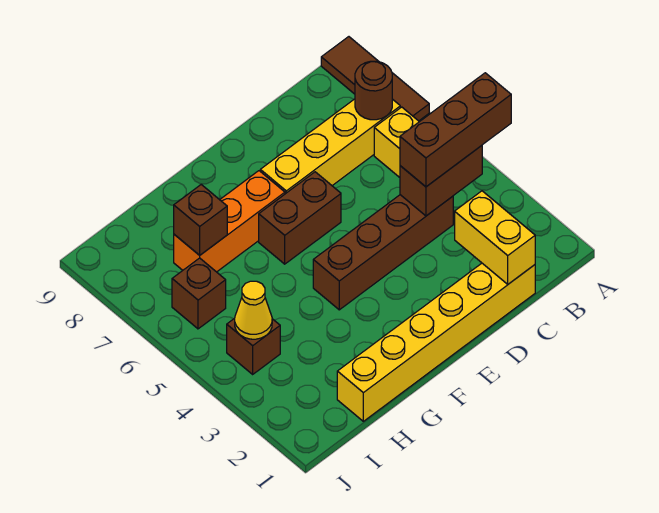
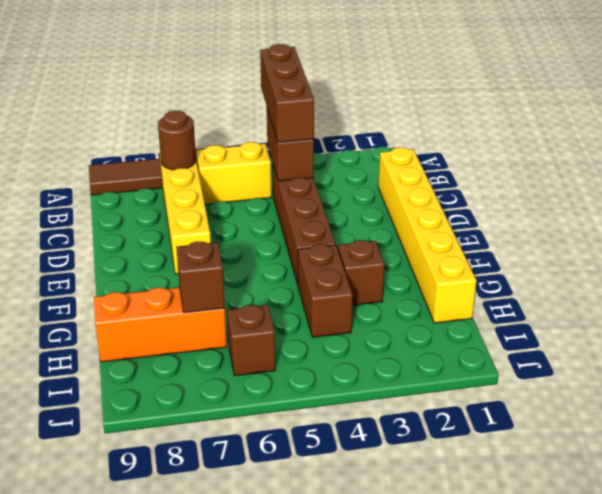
yellow 1x2 brick [455,191,535,284] -> none
brown 1x2 brick [259,172,341,264] -> brown 1x2 brick moved to [298,244,353,337]
orange 1x3 brick [174,171,285,272] -> orange 1x3 brick turned to [94,287,227,362]
brown 1x1 brick [227,318,280,374] -> brown 1x1 brick moved to [338,240,385,305]
yellow 1x1 cone [235,281,272,339] -> none

